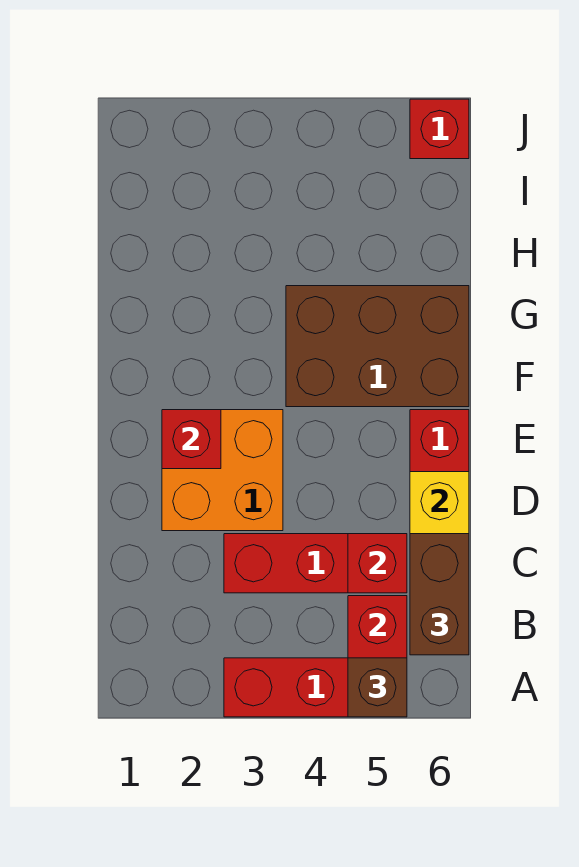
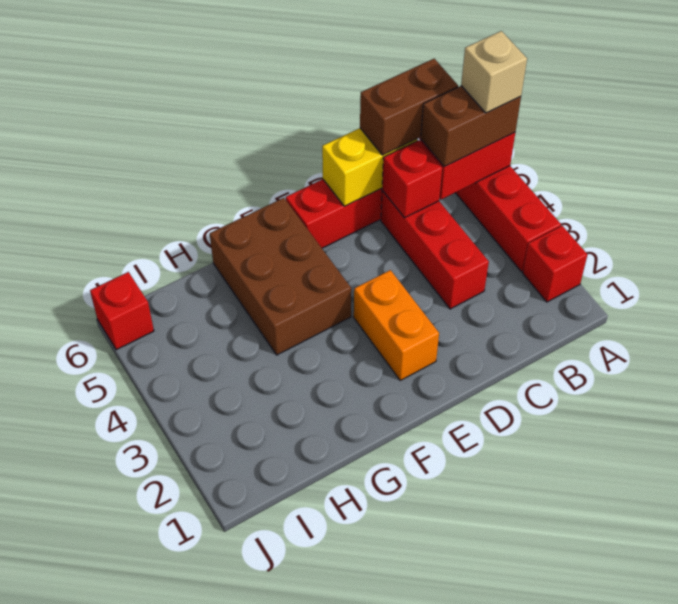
brown 1x1 brick [348,658,407,717] -> brown 1x2 brick [421,86,521,167]
none -> tan 1x1 brick [461,31,527,113]
orange 2x2 brick [162,410,283,531] -> orange 1x2 brick [354,270,439,380]
red 1x1 brick [162,410,221,469] -> red 1x1 brick moved to [523,226,587,302]

